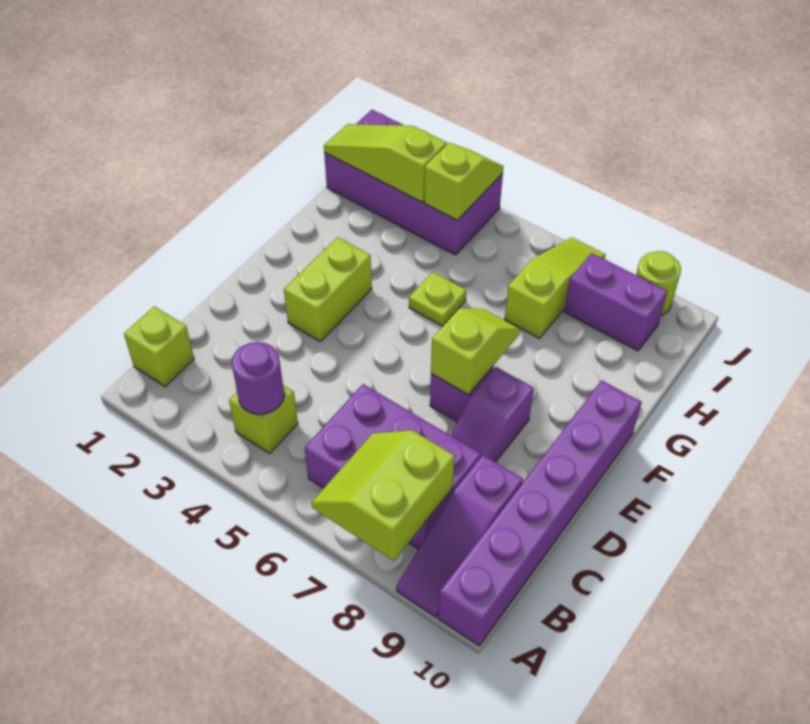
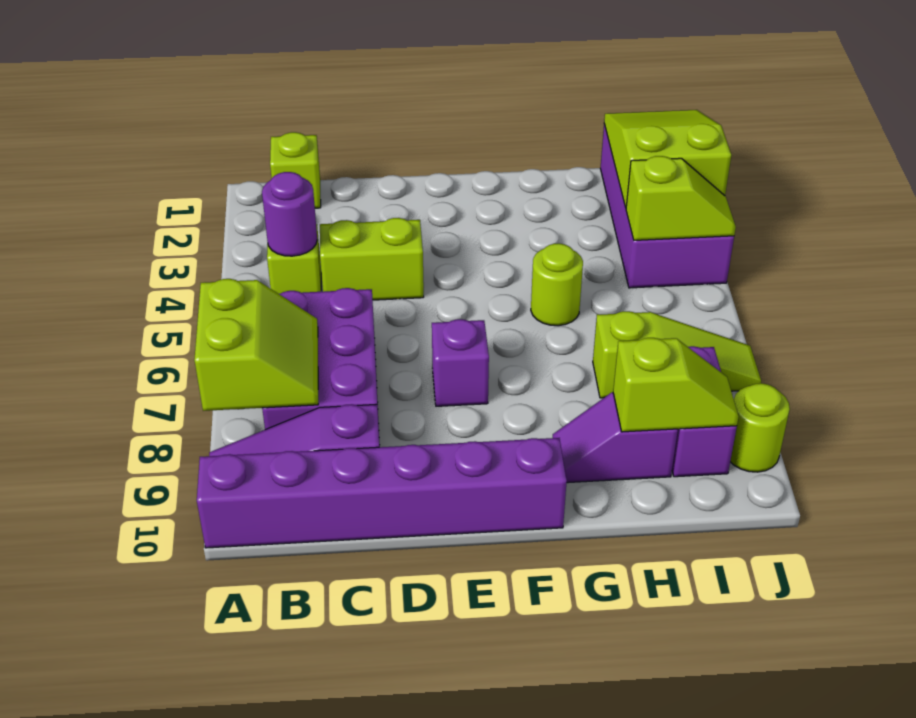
lime 2x2 slope [312,430,455,561] -> lime 2x2 slope turned to [194,279,318,411]
purple 1x2 slope [451,367,534,462] -> purple 1x2 slope moved to [553,392,678,483]
lime 1x2 brick [284,237,372,341] -> lime 1x2 brick moved to [320,218,424,300]
lime 1x2 slope [431,308,520,395] -> lime 1x2 slope moved to [613,338,738,432]
lime 1x1 plate [409,272,466,326] -> lime 1x1 round brick [531,243,583,326]
lime 1x3 slope [324,124,447,202] -> lime 2x3 slope [604,110,731,208]

